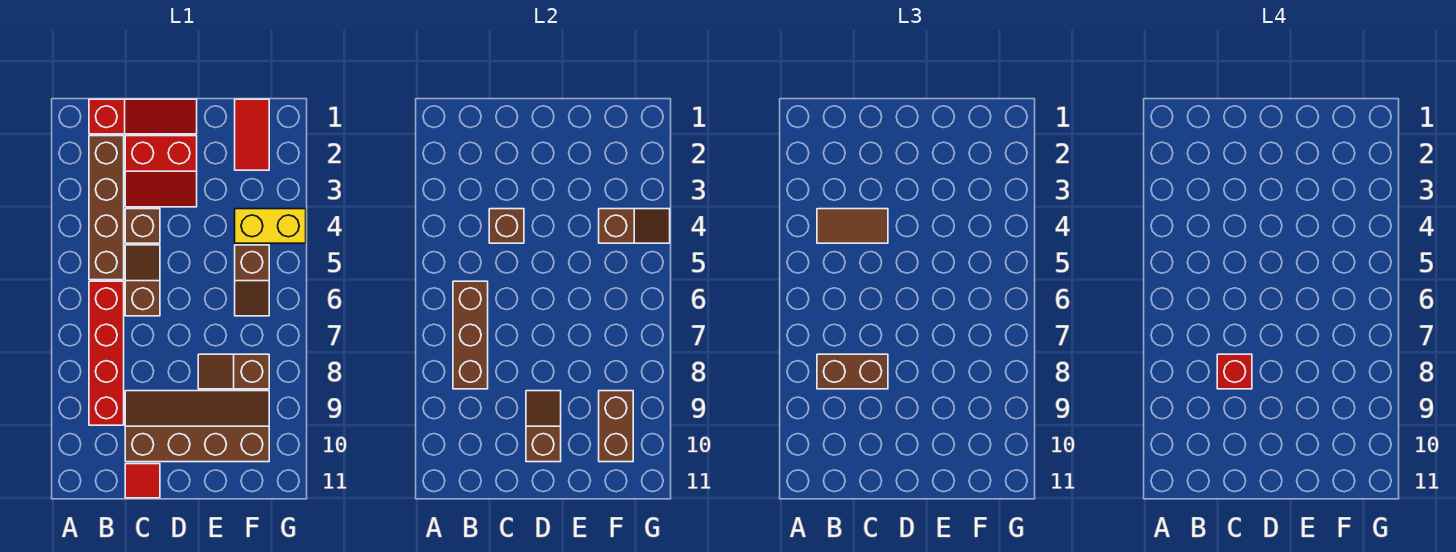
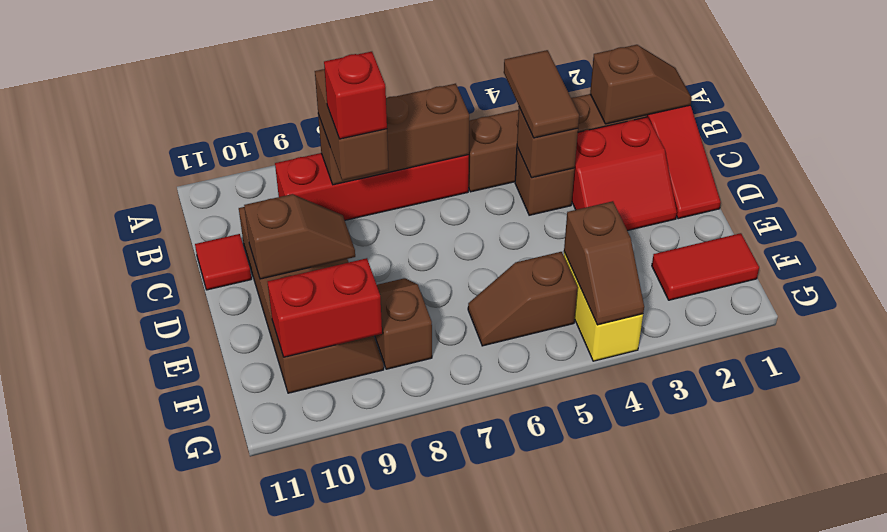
red 2x2 slope [125,136,197,207] -> red 2x2 slope turned to [572,117,677,231]
brown 1x2 slope [125,245,160,316] -> brown 1x2 slope moved to [590,45,692,124]
brown 1x2 brick [599,391,633,462] -> red 1x2 brick [268,258,382,357]

